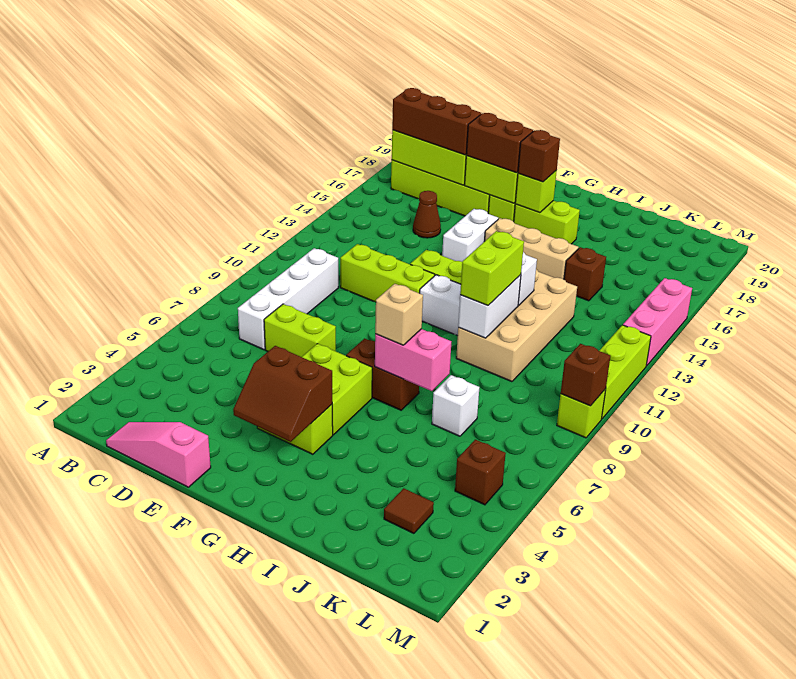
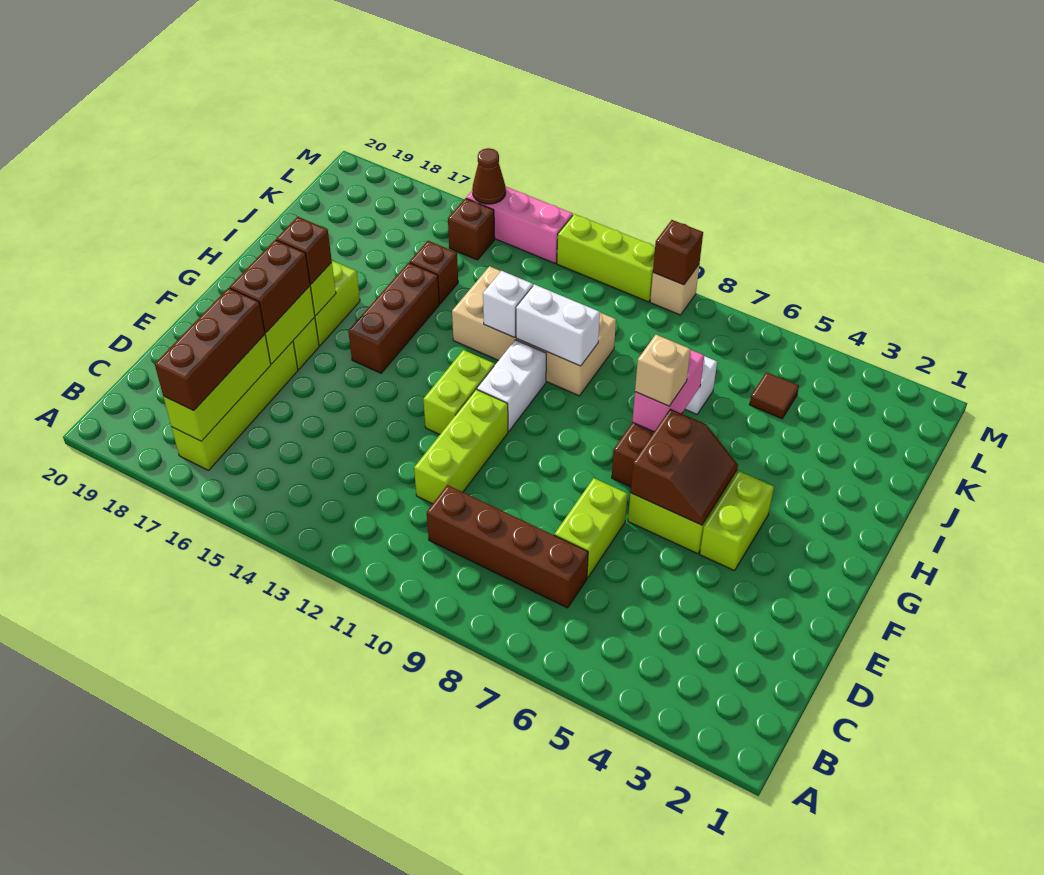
pink 1x3 slope [106,422,211,487] -> none
white 1x4 brick [238,248,338,350] -> brown 1x4 brick [427,485,588,608]
brown 1x1 cone [413,191,441,238] -> brown 1x1 cone moved to [472,148,506,204]
brown 2x2 slope [233,346,332,442] -> brown 2x2 slope moved to [630,409,738,525]
white 1x2 brick [442,209,498,262] -> none
tan 1x3 brick [485,218,579,279] -> brown 1x3 brick [348,263,439,373]
lime 1x2 brick [460,231,524,306] -> none
brown 1x1 tile [384,488,434,533] -> brown 1x1 tile moved to [750,372,799,419]
brown 1x1 brick [455,439,506,505] -> brown 1x1 brick moved to [448,198,495,260]
lime 1x1 brick [557,389,606,438] -> tan 1x1 brick [650,265,699,315]

